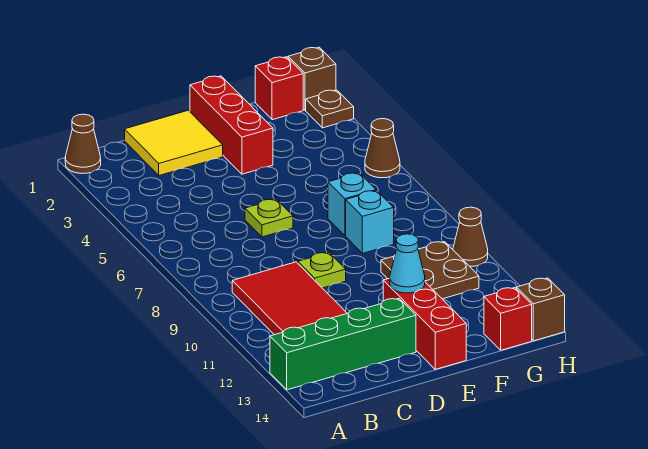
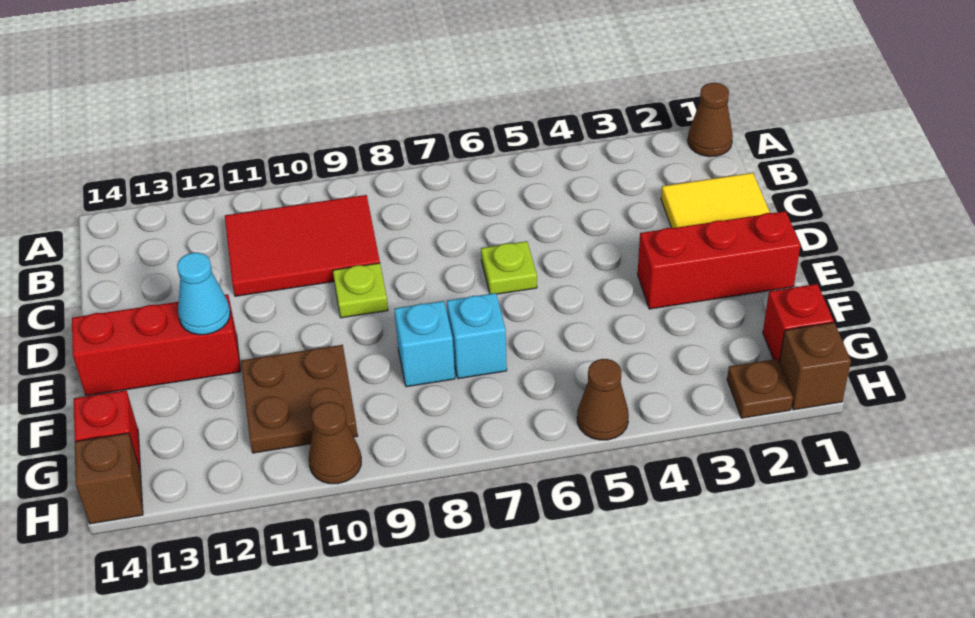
green 1x4 brick [270,299,416,390] -> none

